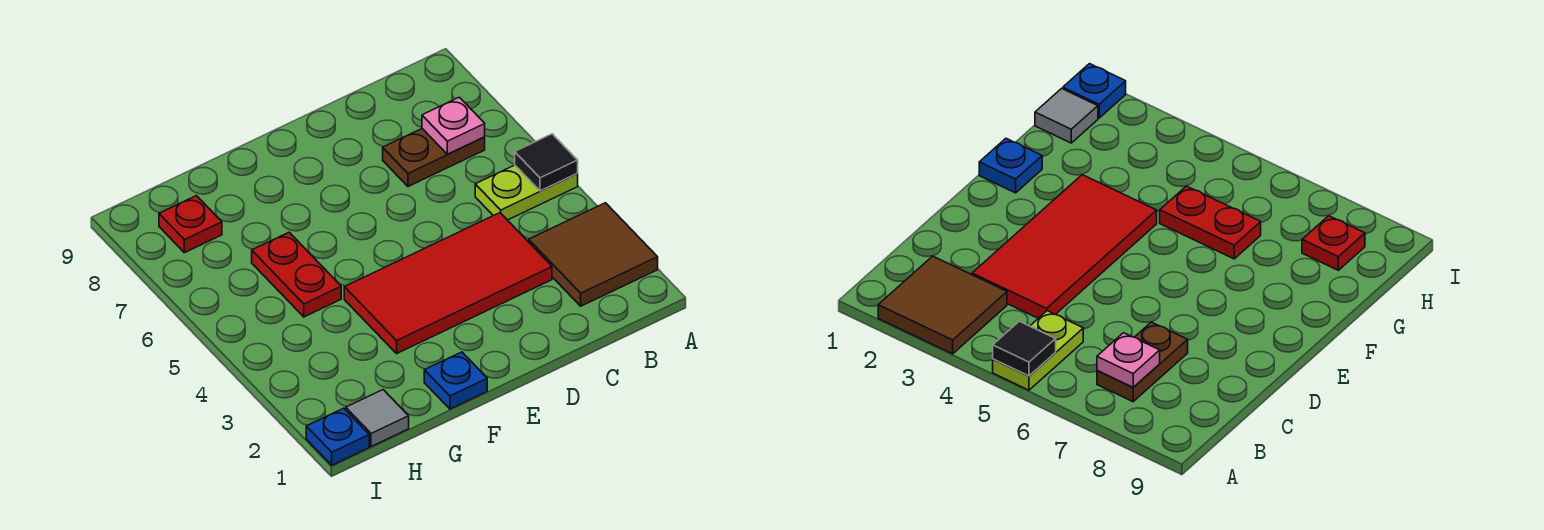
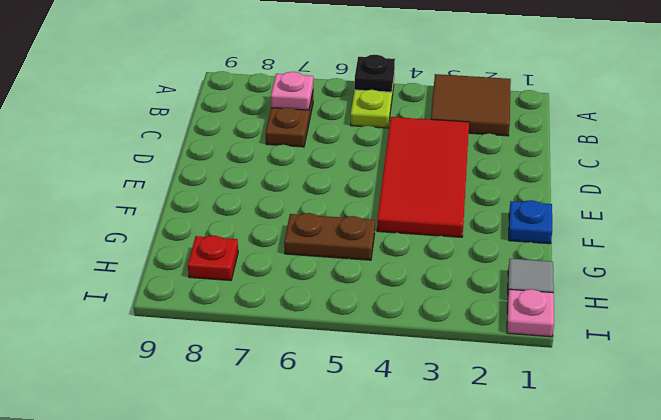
black 1x1 tile [515,134,578,191] -> black 1x1 plate [354,55,395,92]
red 1x2 plate [252,232,341,317] -> brown 1x2 plate [284,213,375,260]
blue 1x1 plate [306,408,369,465] -> pink 1x1 plate [507,289,554,337]

